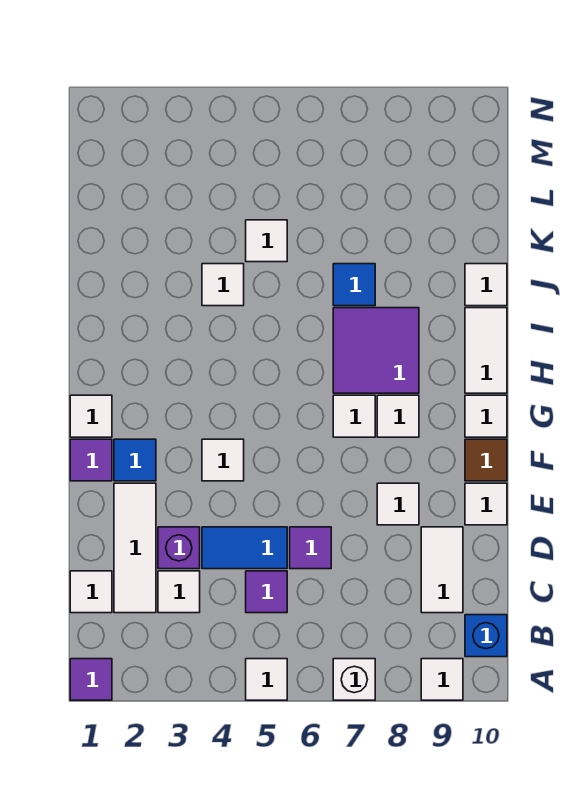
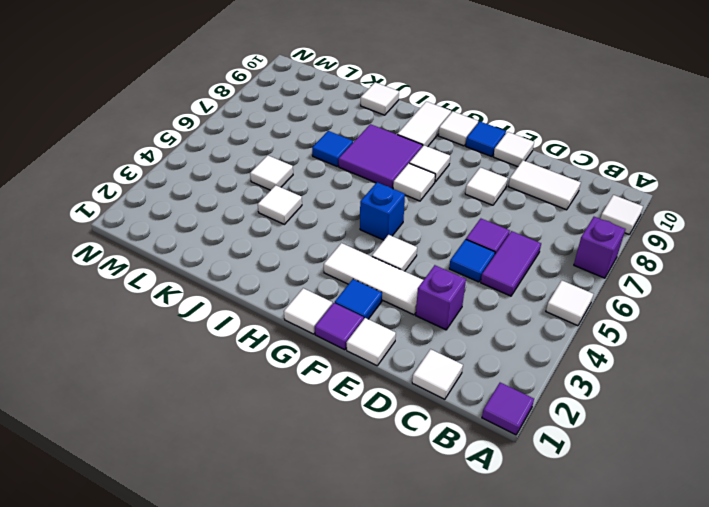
white 1x1 brick [333,659,375,700] -> purple 1x1 brick [574,217,625,278]
blue 1x1 brick [465,615,507,657] -> blue 1x1 brick moved to [360,182,405,240]
white 1x3 tile [114,483,156,613] -> white 1x3 tile moved to [324,243,423,315]
white 1x1 tile [158,571,200,613] -> white 1x1 tile moved to [346,318,396,366]
purple 1x1 tile [246,571,287,613] -> purple 1x2 tile [481,231,541,296]
blue 1x2 tile [202,527,287,569] -> blue 1x1 tile [449,239,495,282]
brown 1x1 tile [465,439,507,481] -> blue 1x1 tile [466,122,506,157]
white 1x2 tile [465,308,507,393] -> white 1x2 tile turned to [397,101,451,147]

